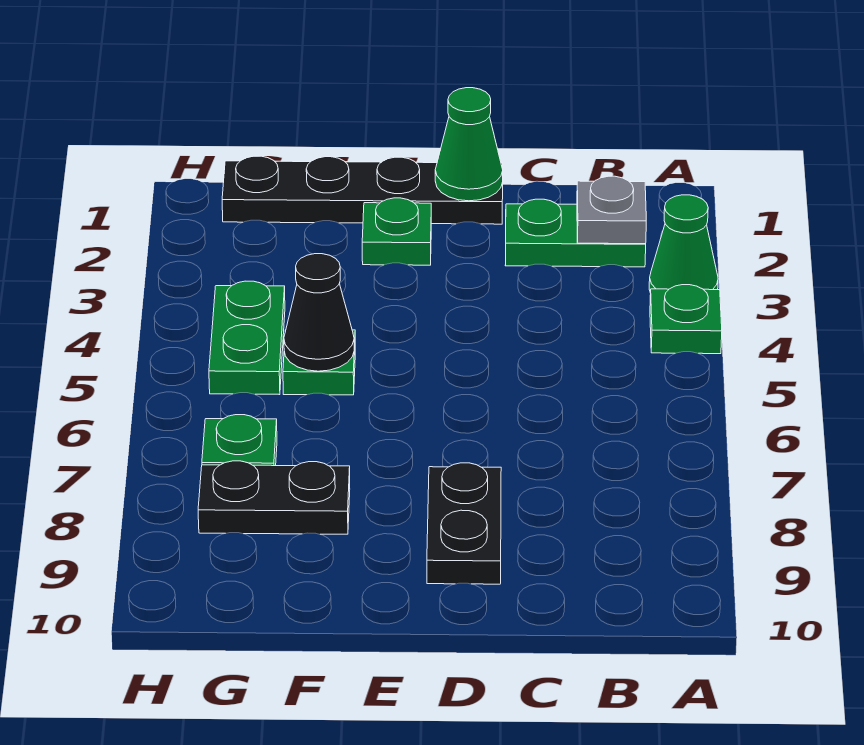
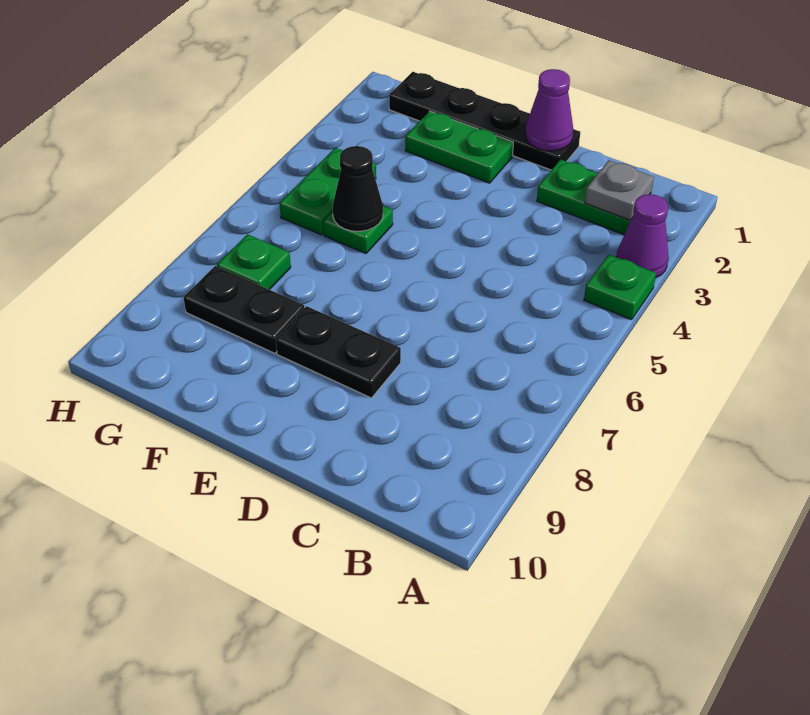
green 1x1 cone [649,195,718,293] -> purple 1x1 cone [616,194,669,278]
green 1x1 cone [435,88,503,201] -> purple 1x1 cone [525,69,573,151]
black 1x2 plate [427,463,501,584] -> black 1x2 plate turned to [276,306,401,398]
green 1x1 plate [362,198,431,265] -> green 1x2 plate [405,111,513,183]

